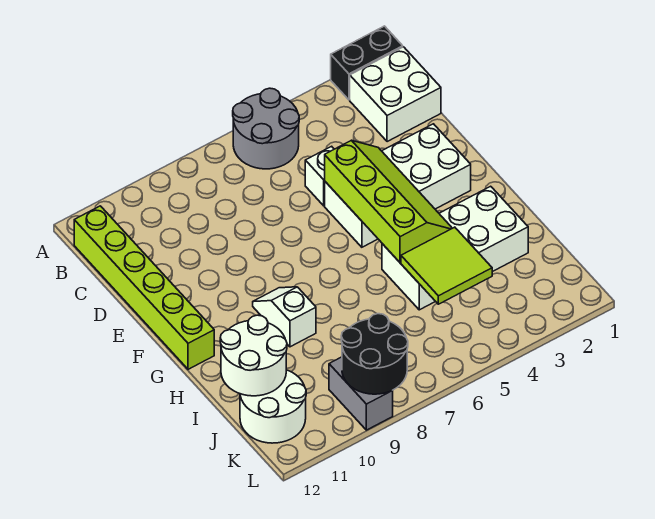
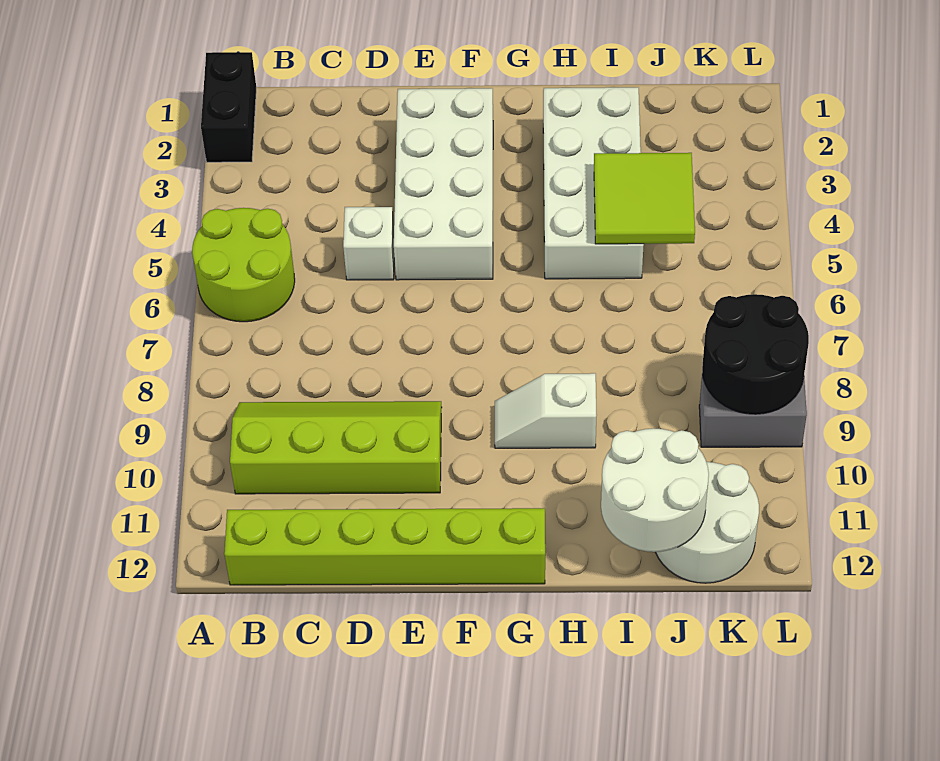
grey 2x2 round brick [233,88,299,169] -> lime 2x2 round brick [192,208,295,322]
white 2x2 brick [350,47,441,142] -> none
lime 2x4 slope [325,140,452,263] -> lime 2x4 slope moved to [230,401,442,494]

